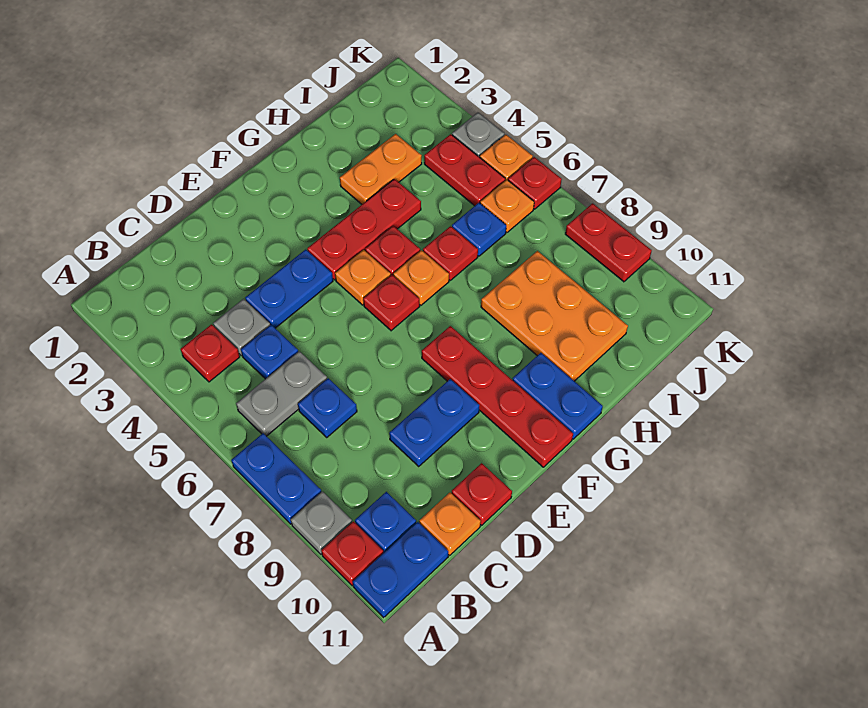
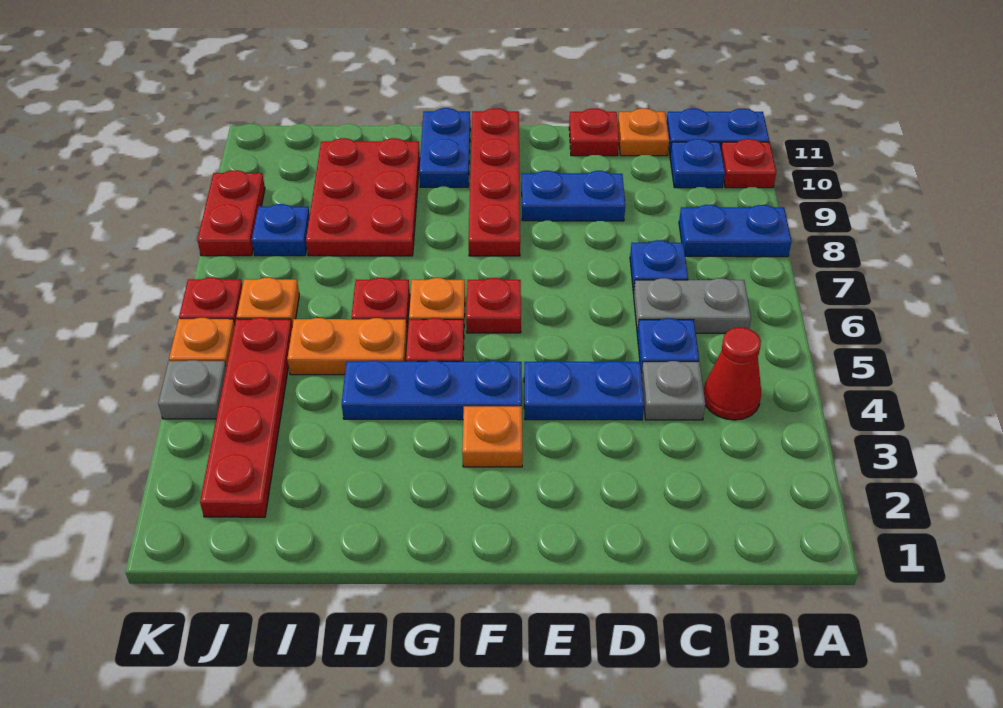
blue 1x2 plate [231,433,321,524] -> blue 1x2 plate turned to [679,205,792,257]
grey 1x1 plate [291,491,352,554] -> none
red 1x1 plate [181,324,240,382] -> red 1x1 cone [704,328,761,420]
red 1x3 plate [307,179,421,280] -> blue 1x3 plate [342,361,522,420]
orange 1x1 plate [335,250,391,305] -> orange 1x1 plate moved to [462,406,523,467]
orange 1x2 plate [340,134,422,204] -> orange 1x2 plate moved to [287,318,407,375]
orange 2x3 plate [481,251,628,381] -> red 2x3 plate [306,138,420,256]
blue 1x1 plate [452,203,506,256] -> blue 1x1 plate moved to [252,204,310,256]
red 1x2 plate [424,134,505,206] -> red 1x4 plate [200,318,292,517]

